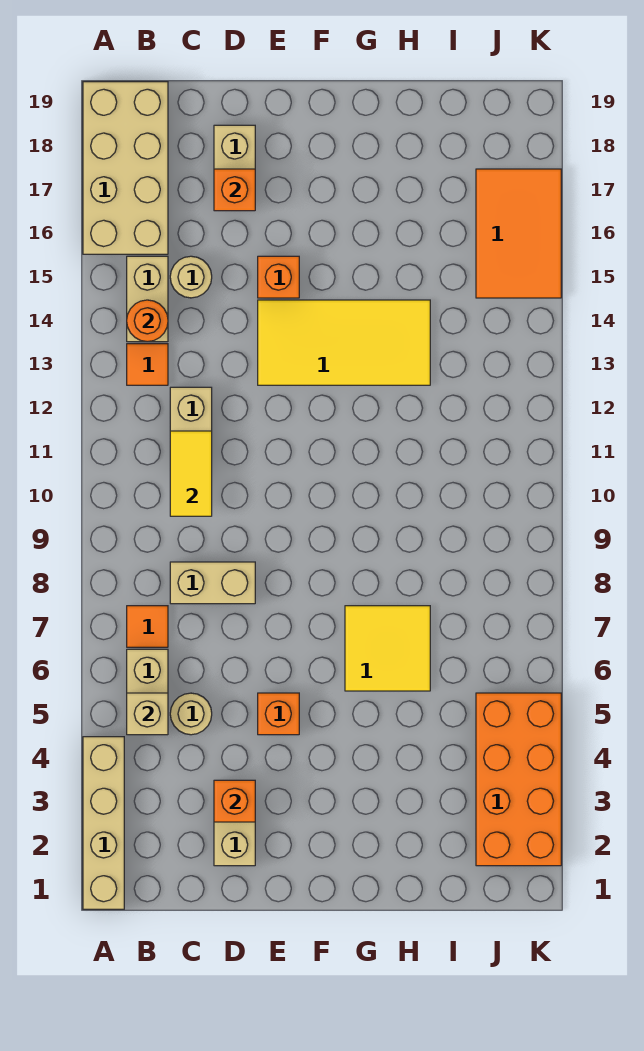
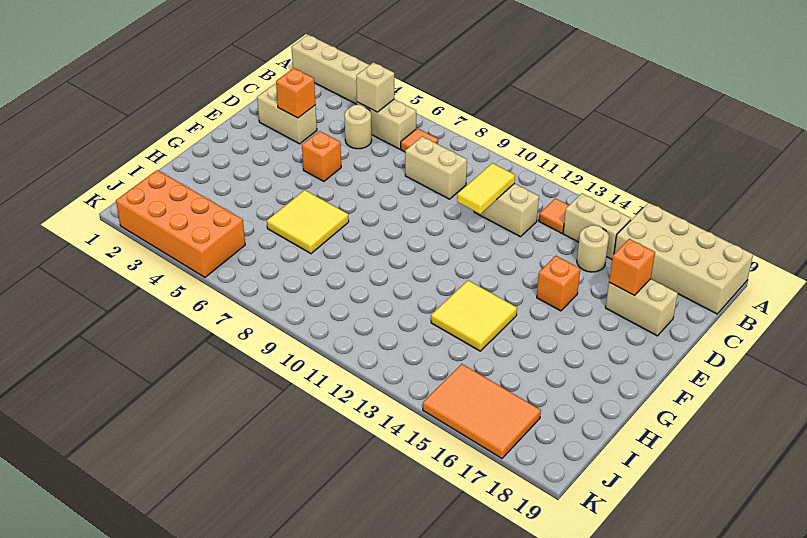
orange 1x1 round brick [127,300,168,342] -> none
tan 1x2 brick [170,562,255,604] -> tan 1x2 brick turned to [405,137,467,199]
yellow 1x2 tile [170,431,212,516] -> yellow 1x2 tile turned to [457,163,515,214]
yellow 2x4 tile [258,300,430,385] -> yellow 2x2 tile [431,280,517,351]

